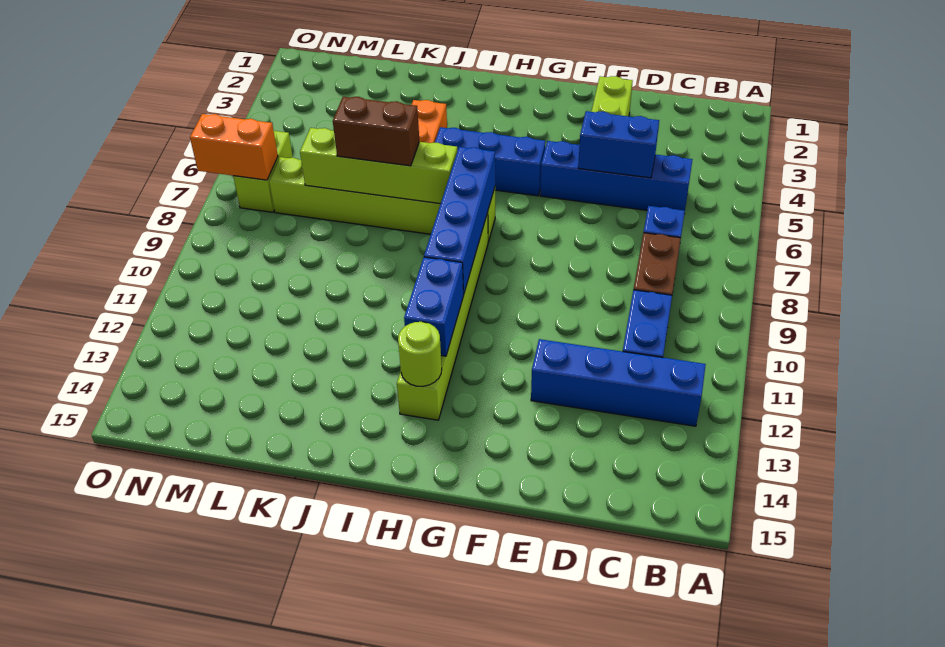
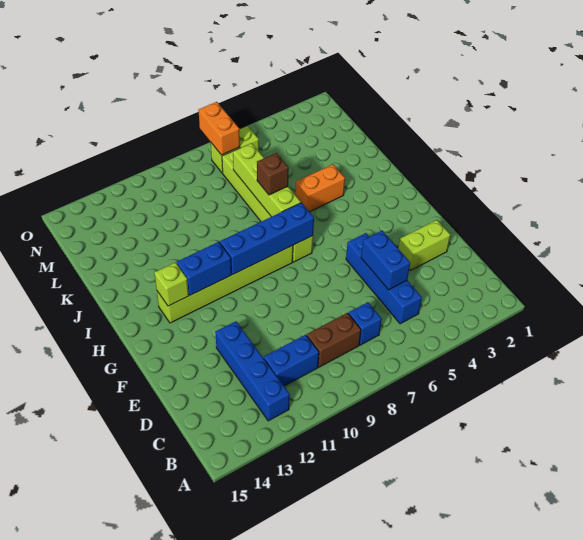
blue 1x3 brick [435,127,545,196] -> none
lime 1x1 round brick [398,322,442,386] -> lime 1x1 brick [154,262,189,306]
brown 1x2 brick [333,97,419,166] -> brown 1x1 brick [257,153,289,195]

